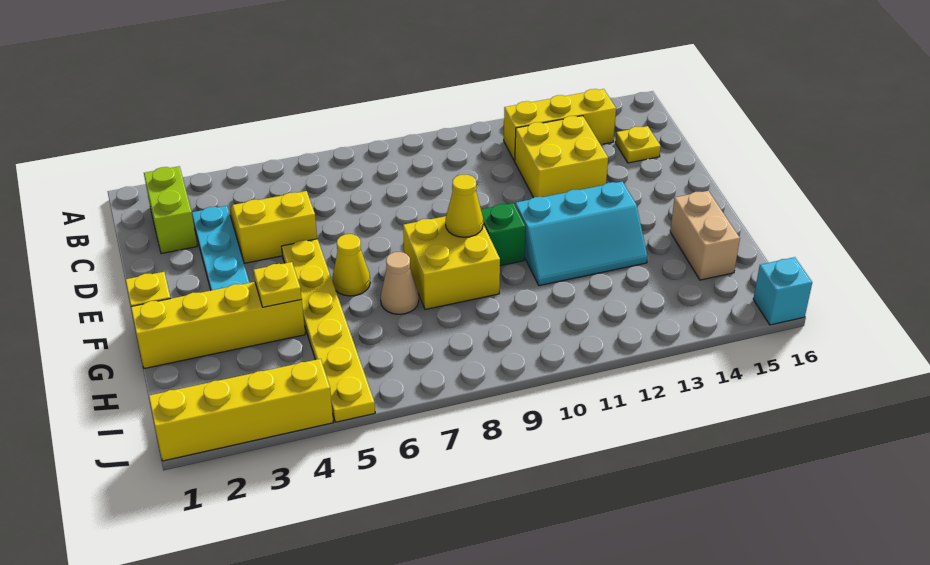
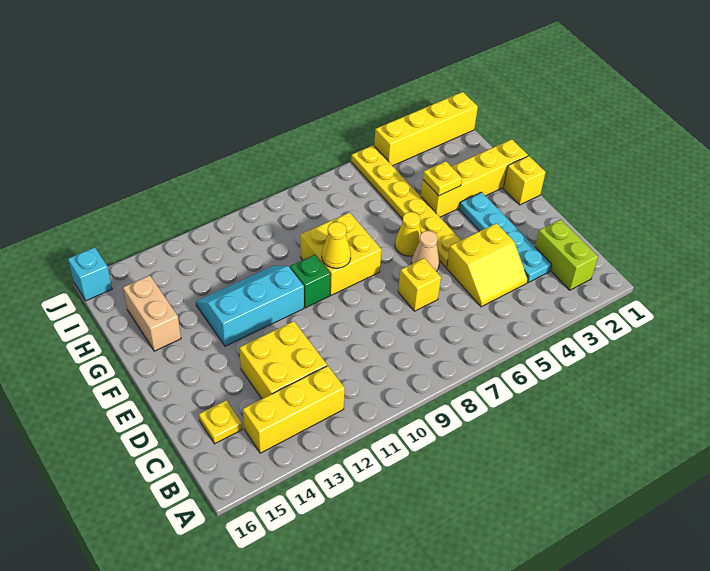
none -> yellow 1x1 brick [398,258,441,311]
tan 1x1 cone [380,252,419,314] -> tan 1x1 cone moved to [411,231,440,271]

